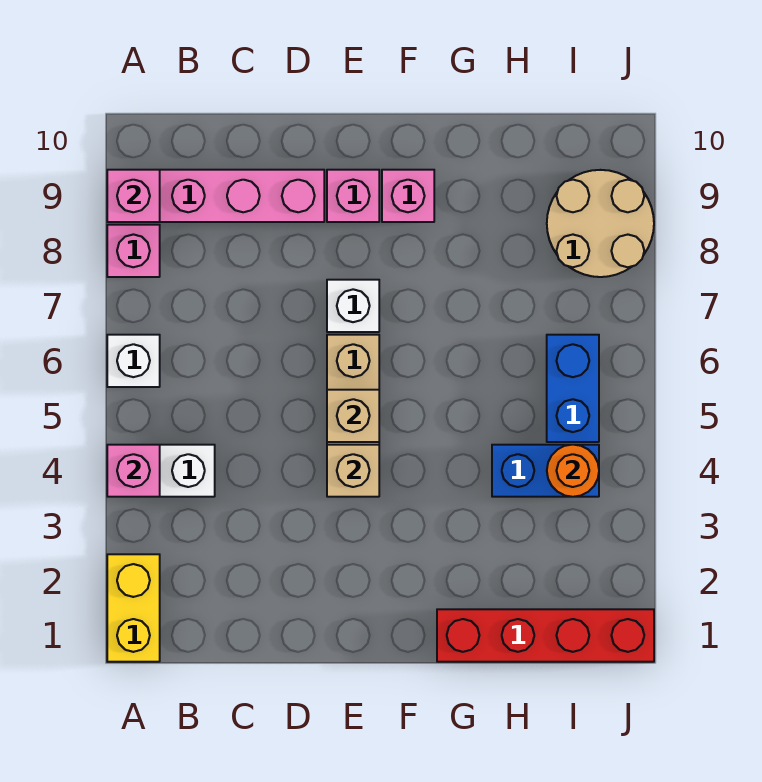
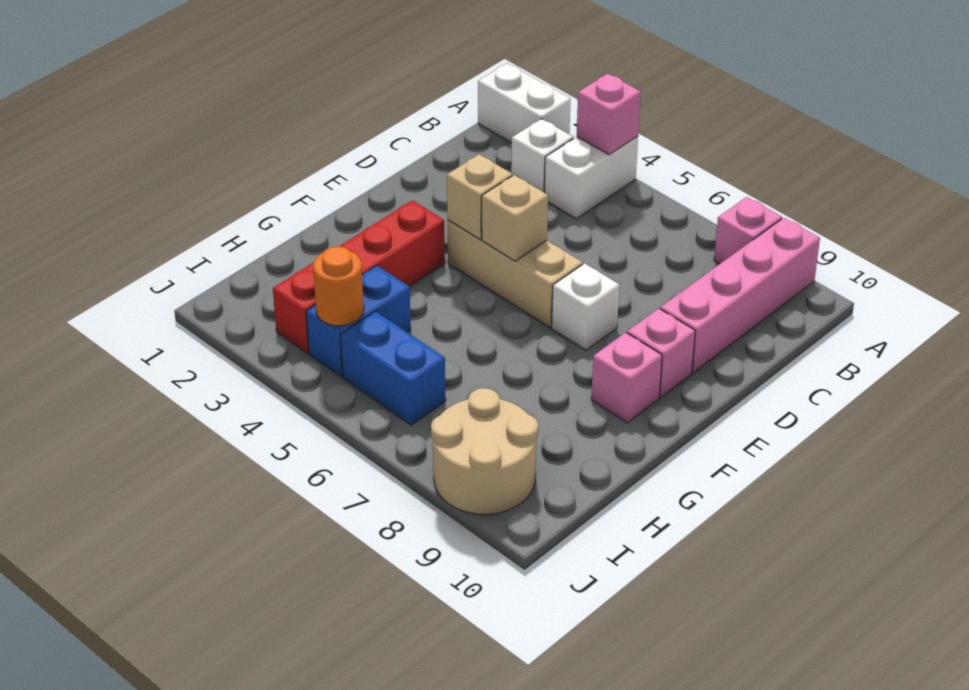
yellow 1x2 brick [107,554,160,662] -> white 1x2 brick [478,63,571,143]
white 1x1 brick [107,335,160,387] -> white 1x1 brick moved to [511,119,573,193]
pink 1x1 brick [107,170,160,222] -> none
red 1x4 brick [437,609,654,662] -> red 1x4 brick moved to [273,200,445,353]

